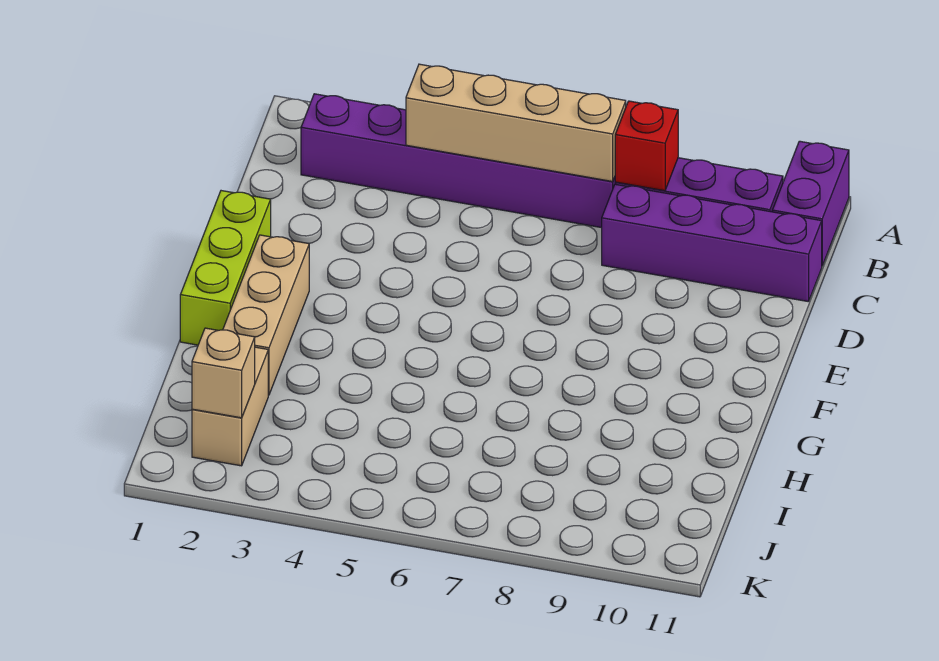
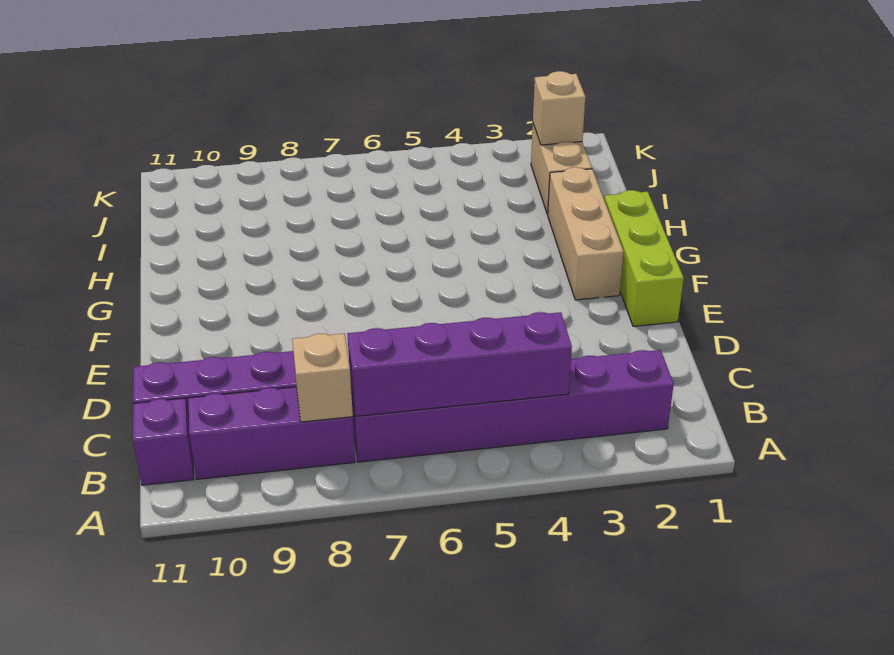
purple 1x2 brick [772,141,849,266] -> purple 1x1 brick [133,398,194,485]
tan 1x4 brick [406,64,626,181] -> purple 1x4 brick [348,312,572,416]
red 1x1 brick [615,101,678,191] -> tan 1x1 brick [292,334,353,422]

